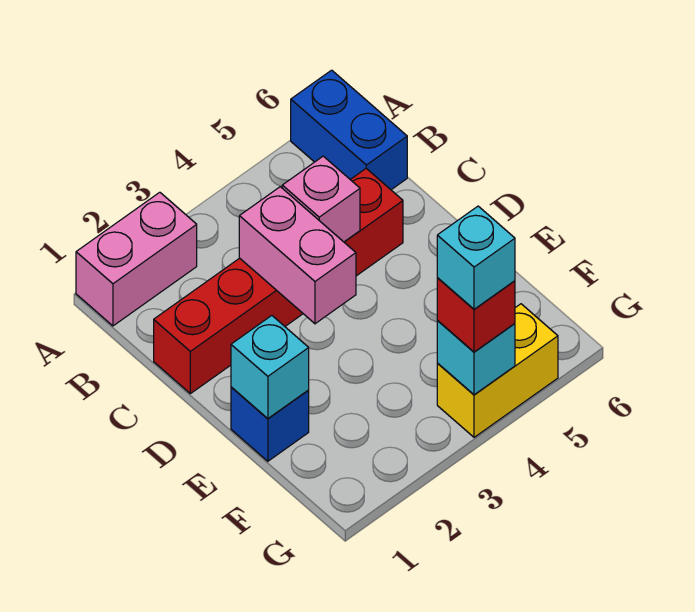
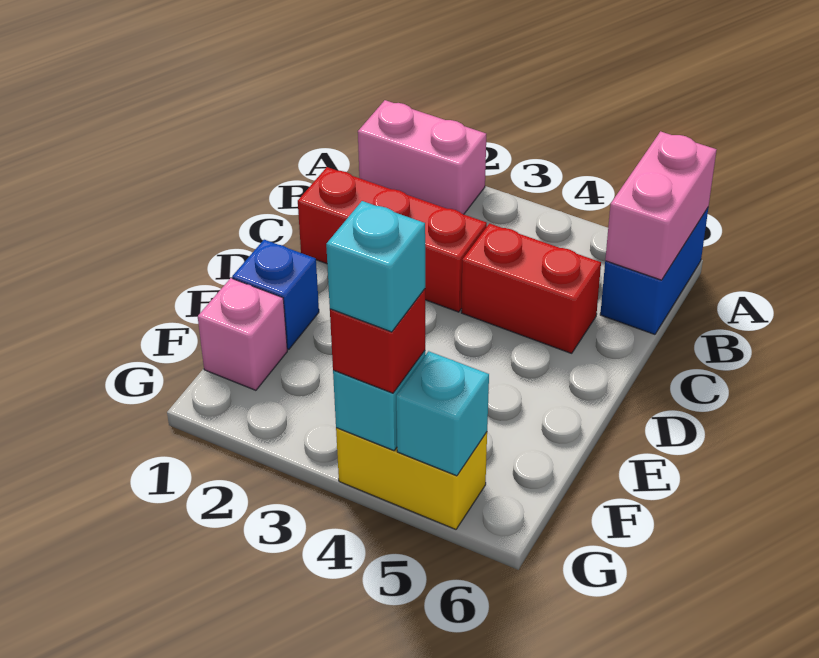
pink 1x2 brick [239,187,356,324] -> pink 1x2 brick moved to [605,131,717,280]
pink 1x1 brick [282,156,360,242] -> pink 1x1 brick moved to [198,278,287,390]
cyan 1x1 brick [231,316,309,419] -> cyan 1x1 brick moved to [396,351,489,476]

